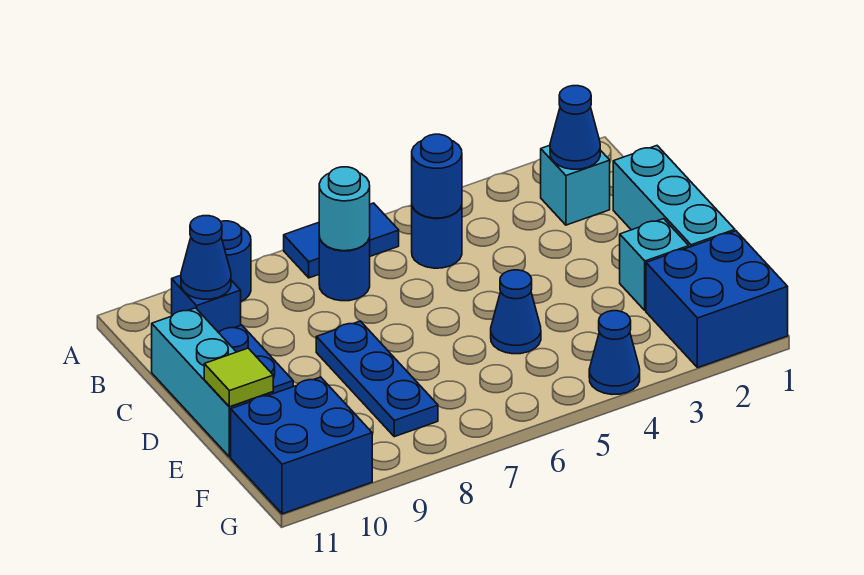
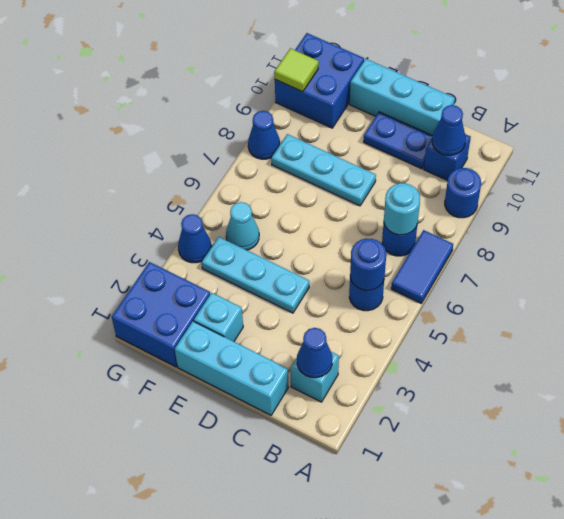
none -> cyan 1x3 plate [202,237,309,313]
blue 1x3 plate [316,321,438,437] -> cyan 1x3 plate [271,134,376,206]
blue 1x1 cone [491,270,541,354] -> blue 1x1 cone moved to [248,111,280,159]
lime 1x1 tile [204,348,273,407] -> lime 1x1 tile moved to [274,48,319,92]
none -> cyan 1x1 cone [226,202,259,250]

